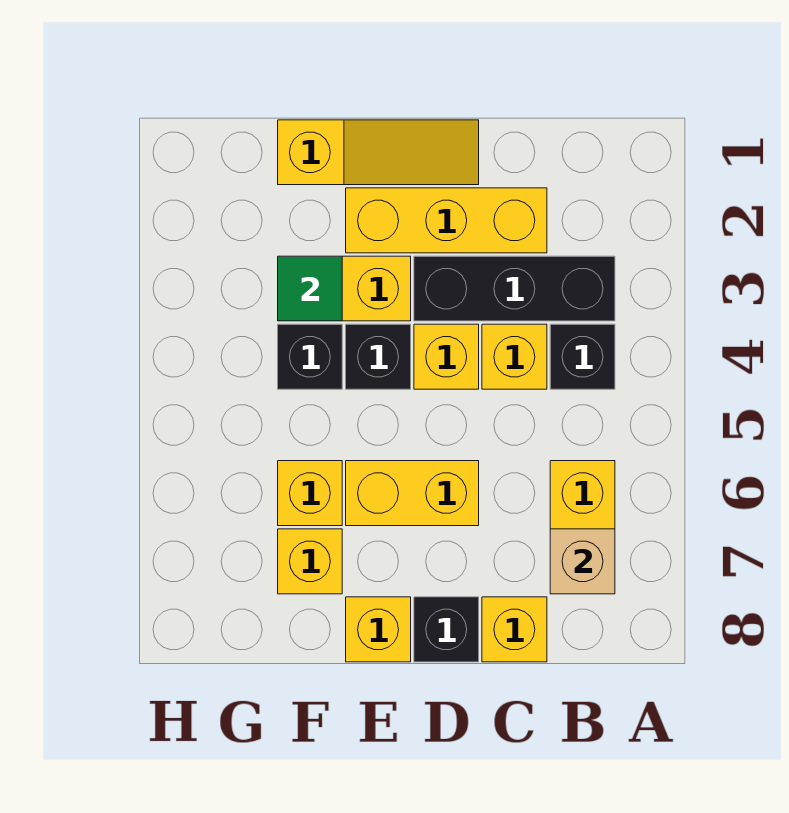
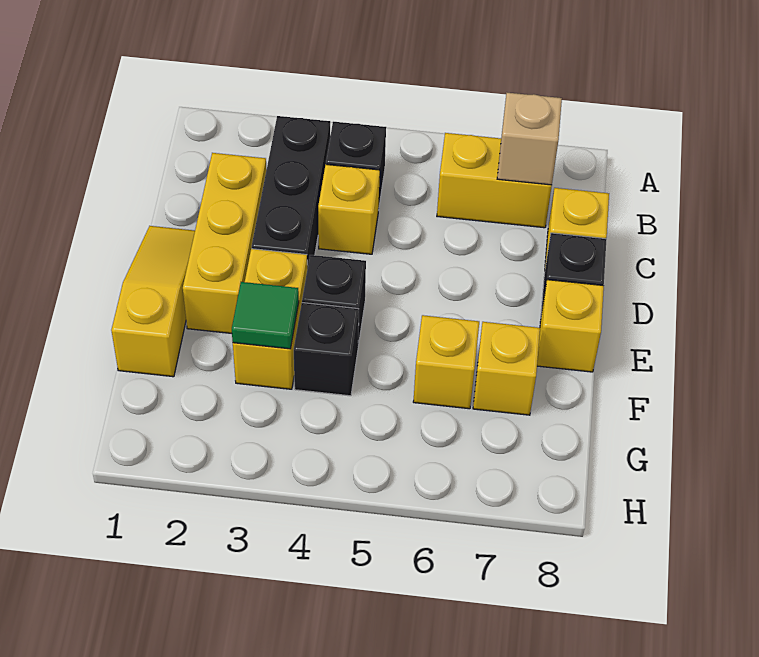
yellow 1x1 brick [414,324,479,389] -> none
yellow 1x2 brick [346,461,479,526] -> none

